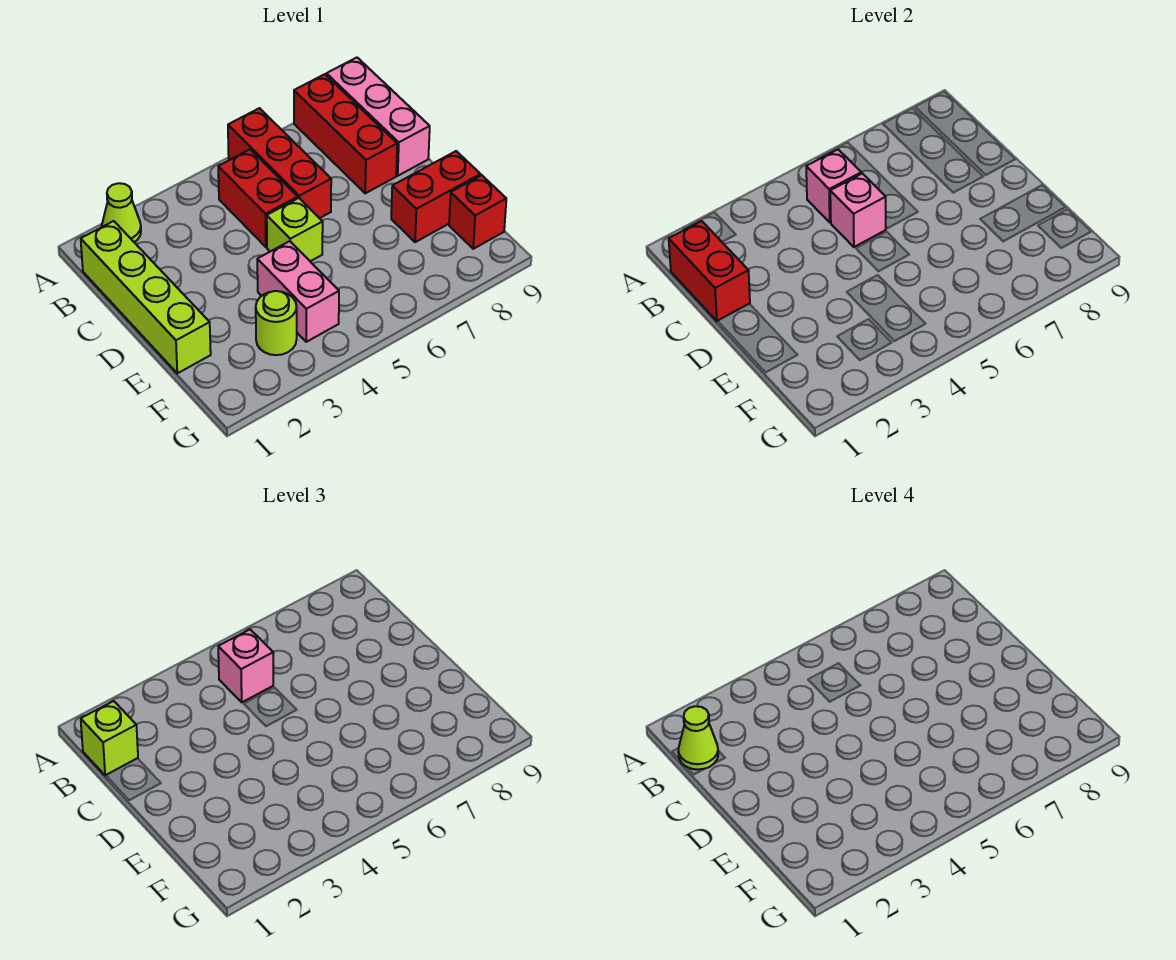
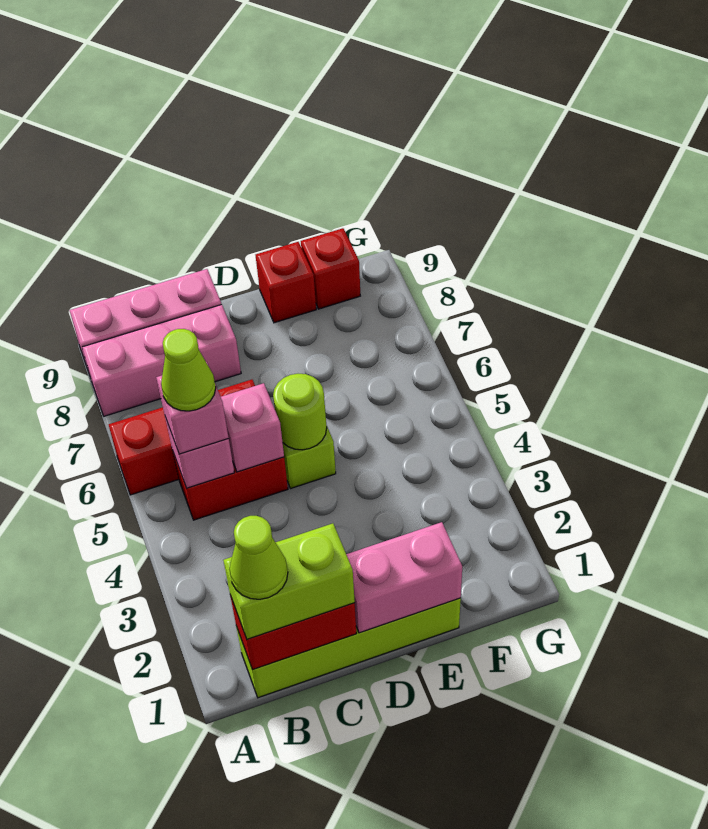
lime 1x1 cone [102,183,141,242] -> lime 1x1 cone moved to [161,329,216,411]
red 1x3 brick [294,74,397,193] -> pink 1x3 brick [82,304,241,416]
lime 1x1 brick [81,701,138,776] -> lime 1x2 brick [223,523,355,639]
pink 1x2 brick [257,241,339,342] -> pink 1x2 brick moved to [346,522,462,633]
red 1x2 brick [391,151,481,242] -> red 1x1 brick [256,242,316,323]
lime 1x1 round brick [256,291,297,355] -> lime 1x1 round brick moved to [273,374,327,450]

